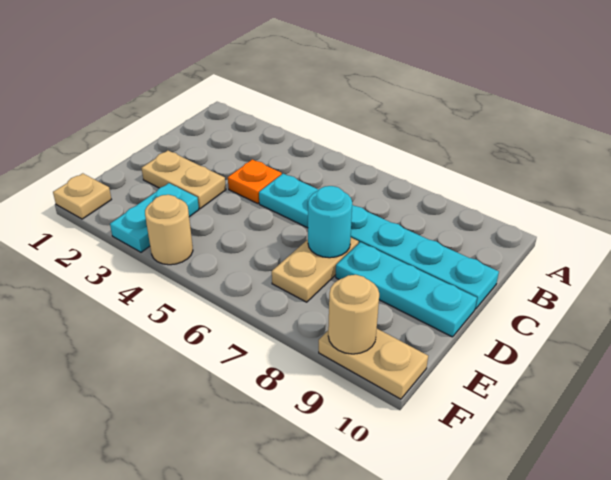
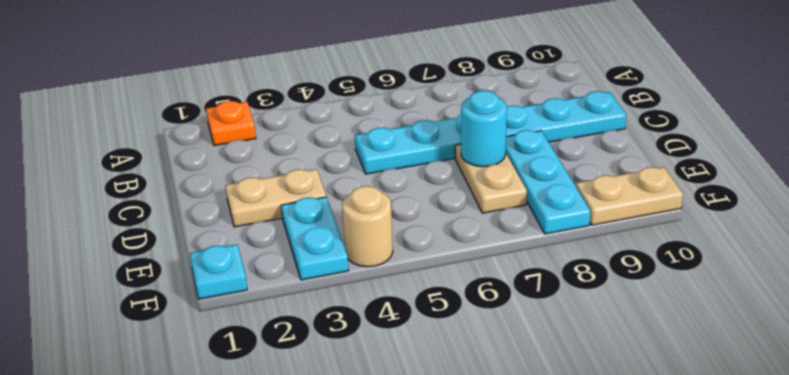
orange 1x1 plate [228,159,282,204] -> orange 1x1 plate moved to [206,101,256,146]
cyan 1x3 plate [336,242,477,337] -> cyan 1x3 plate turned to [506,130,591,234]
tan 1x1 plate [53,173,111,219] -> cyan 1x1 plate [190,244,247,299]
tan 1x1 round brick [328,275,379,354] -> none

